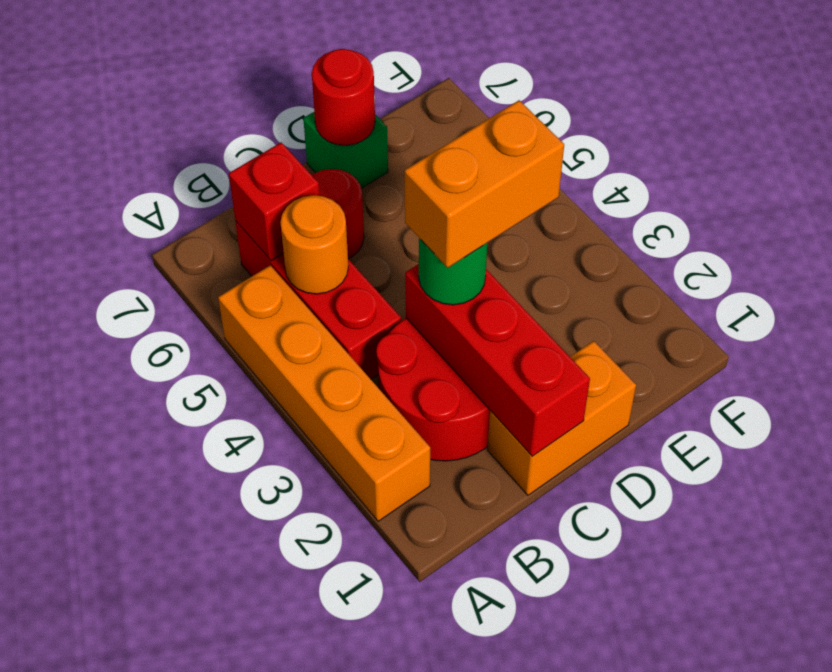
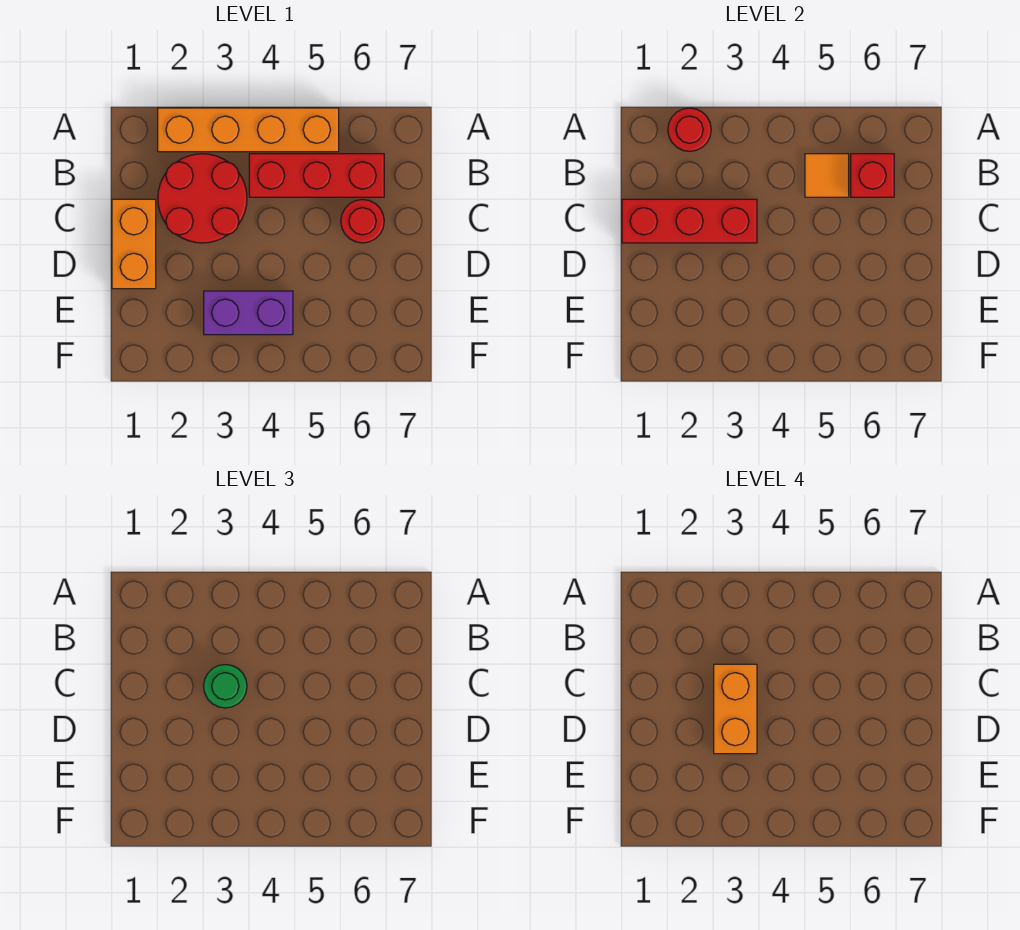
orange 1x1 round brick [280,195,348,294] -> orange 1x1 tile [805,154,849,197]
green 1x1 brick [303,112,388,188] -> none
red 1x1 round brick [312,49,375,146] -> red 1x1 round brick moved to [668,108,711,151]
none -> purple 1x2 brick [204,291,293,335]

